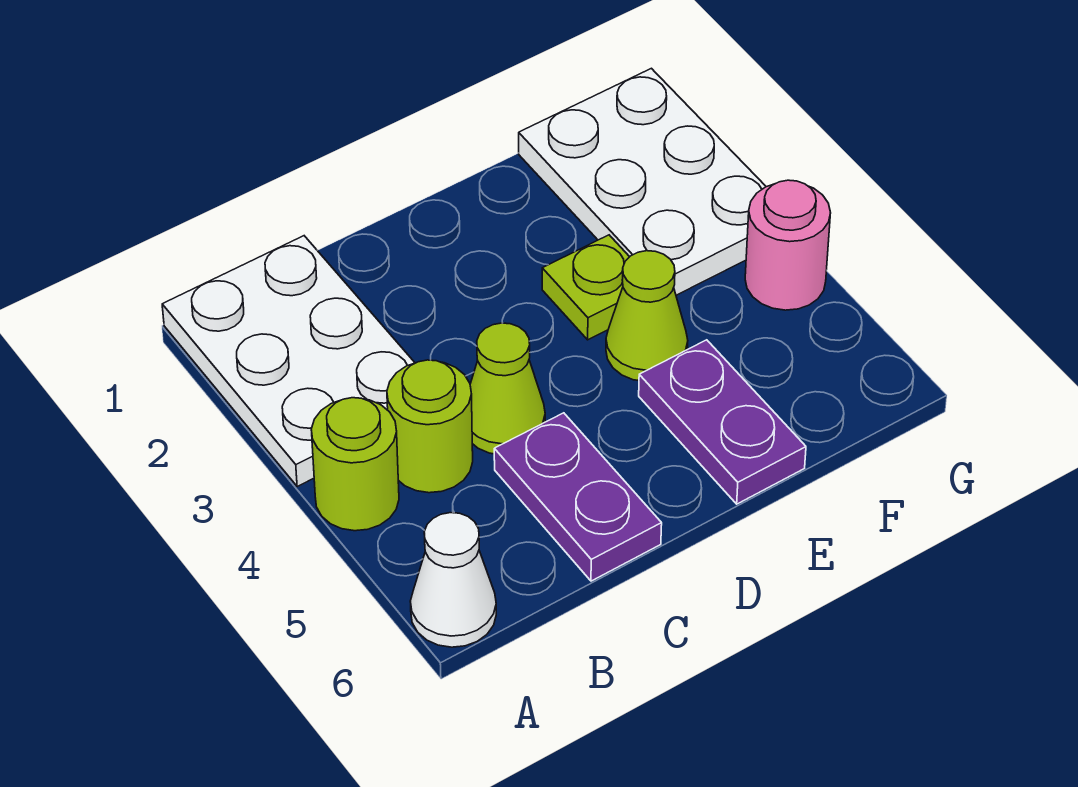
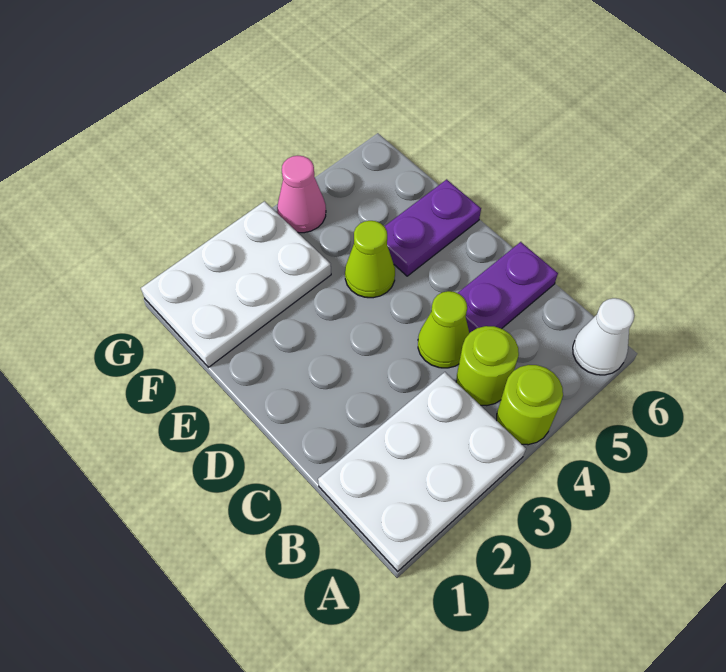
lime 1x1 plate [542,235,629,340] -> none
pink 1x1 round brick [745,180,831,310] -> pink 1x1 cone [277,156,326,233]

